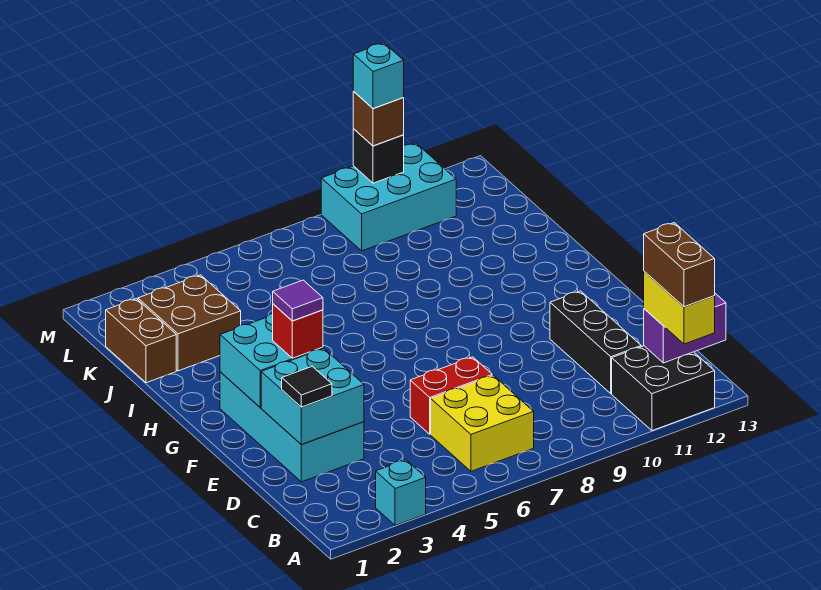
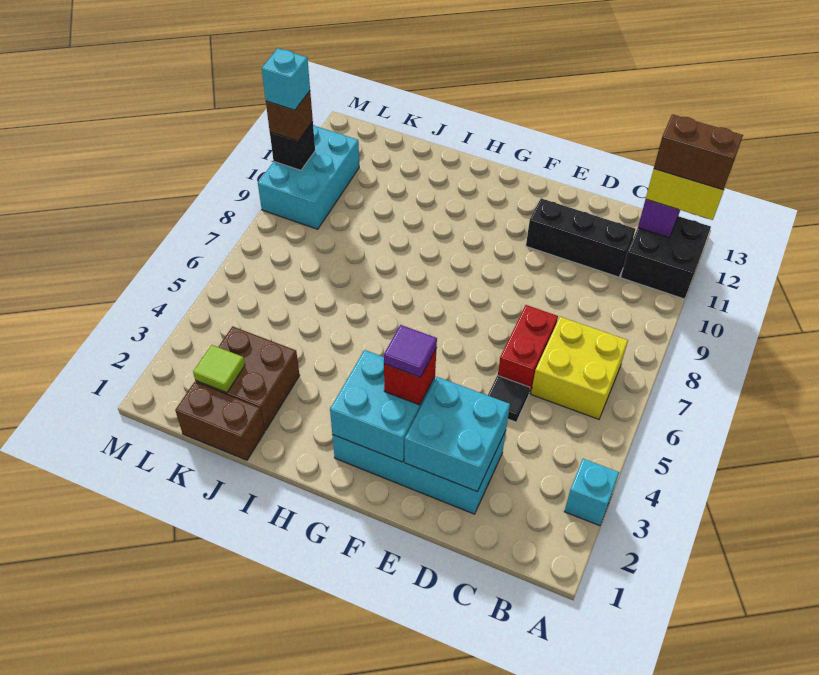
black 1x1 tile [282,366,332,407] -> black 1x1 tile moved to [488,375,530,422]
none -> lime 1x1 tile [193,345,245,393]

